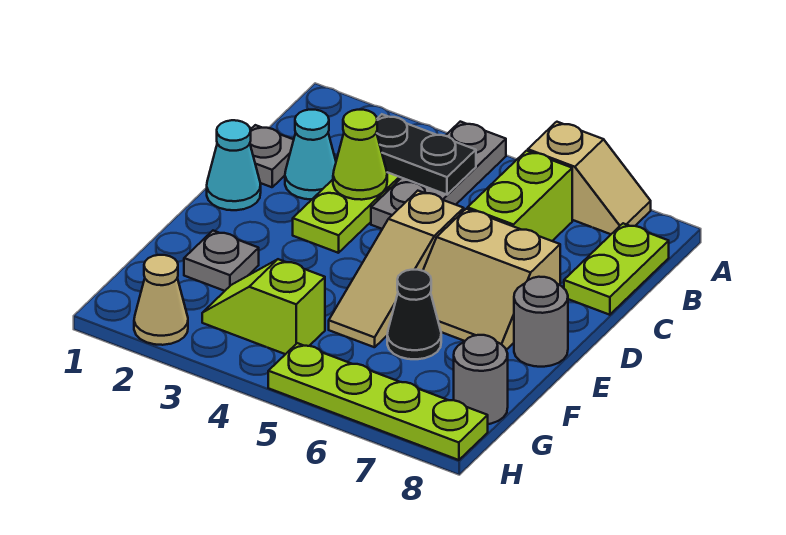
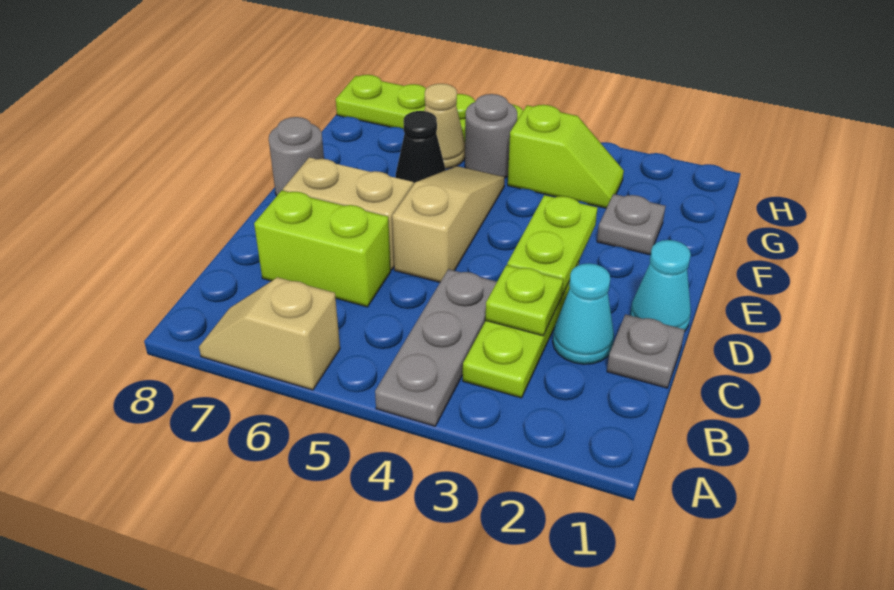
black 1x2 plate [376,114,476,195] -> none
lime 1x2 brick [468,151,572,241] -> lime 1x2 brick turned to [254,191,391,307]
lime 1x2 plate [564,223,669,315] -> lime 1x2 plate moved to [507,195,597,295]
lime 1x1 cone [333,110,387,200] -> lime 1x1 plate [486,265,563,336]
grey 1x1 round brick [454,335,508,424] -> grey 1x1 round brick moved to [465,94,517,178]
tan 1x1 cone [134,255,188,345] -> tan 1x1 cone moved to [424,84,465,169]

